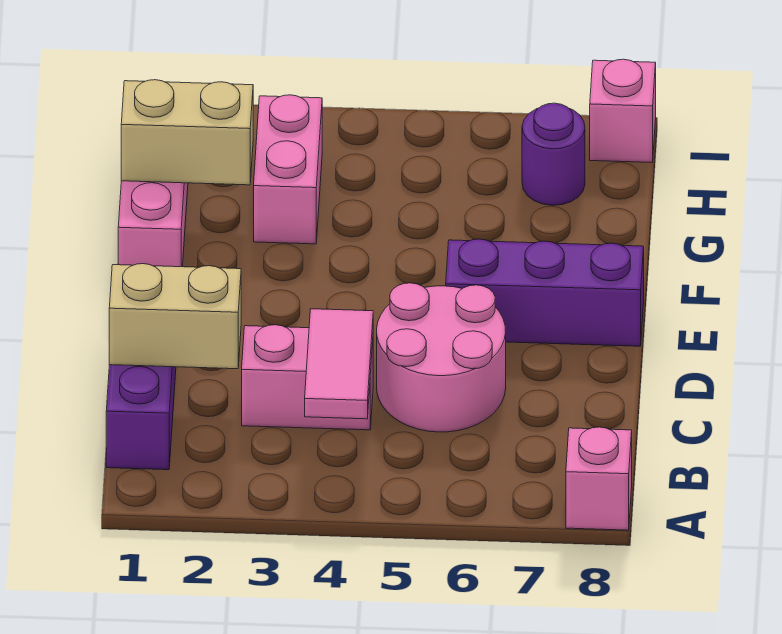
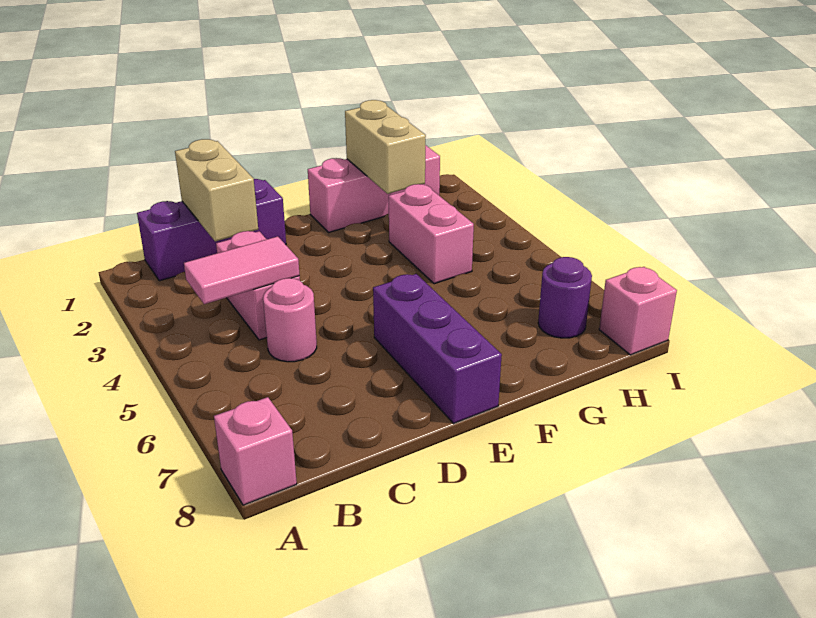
pink 2x2 round brick [377,283,506,432] -> pink 1x1 round brick [263,278,317,362]
pink 1x2 brick [254,95,322,244] -> pink 1x2 brick turned to [389,184,474,284]

